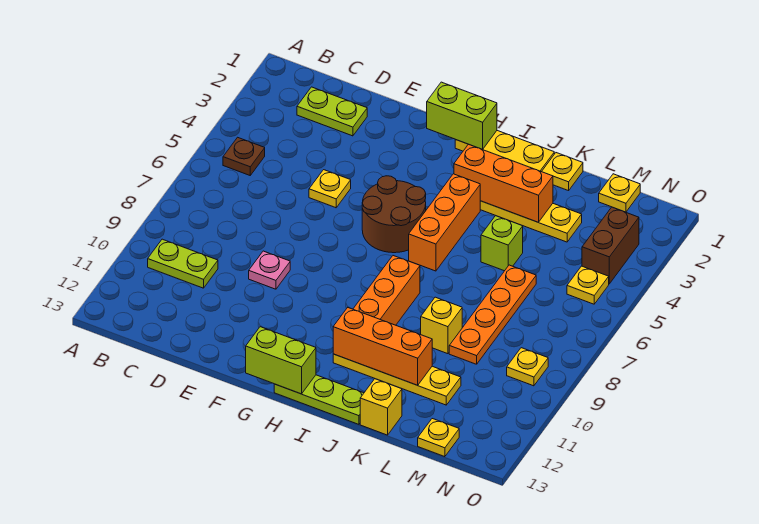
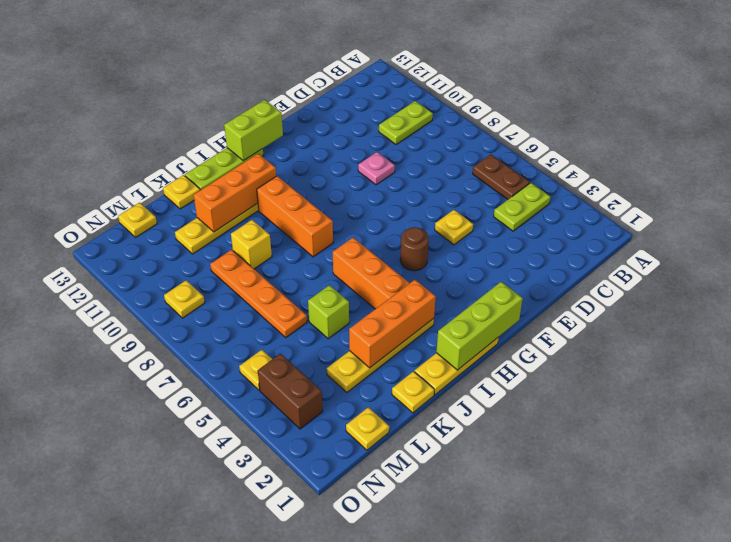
brown 1x1 plate [223,137,265,175] -> brown 1x2 plate [473,154,530,199]
lime 1x2 plate [297,87,367,136] -> lime 1x2 plate moved to [494,183,550,231]
lime 1x2 brick [427,82,497,149] -> lime 1x3 brick [436,282,523,370]
brown 2x2 round brick [362,176,426,253] -> brown 1x1 round brick [400,227,429,271]
yellow 1x1 brick [360,379,402,435] -> yellow 1x1 plate [163,175,200,209]

